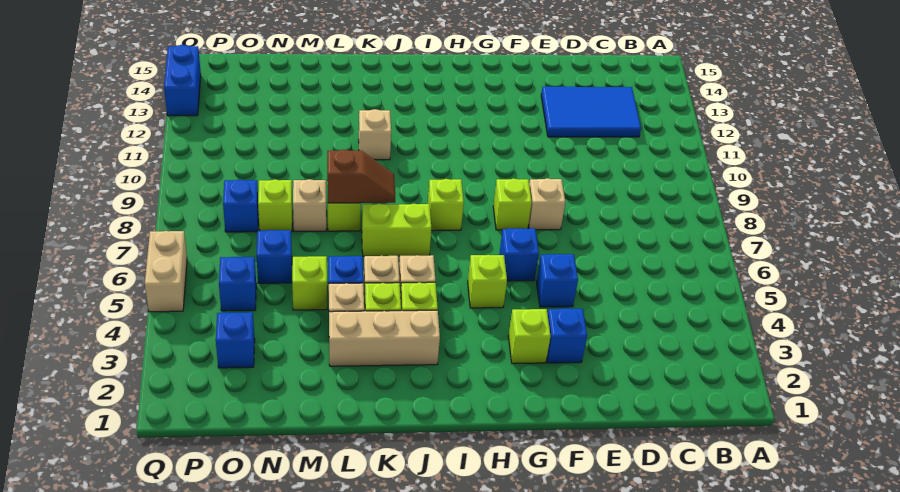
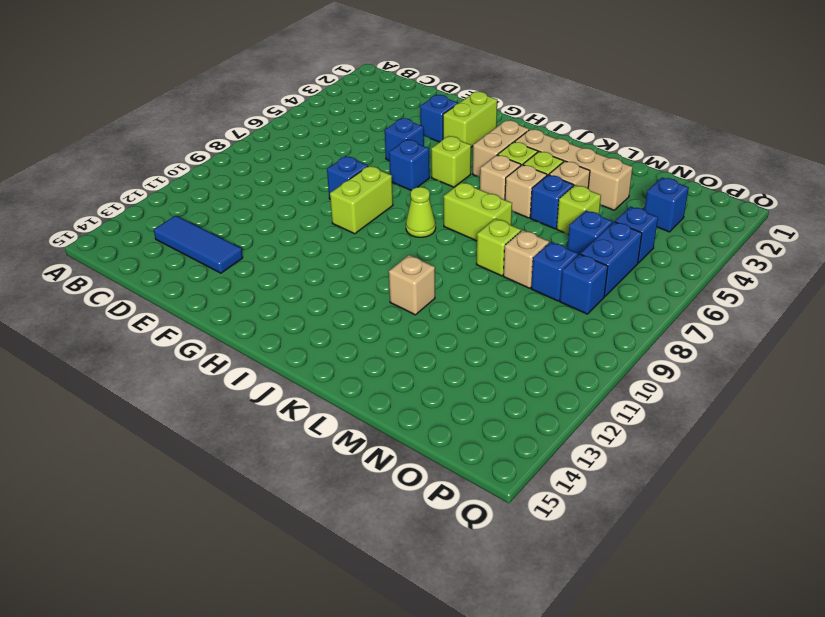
blue 2x3 tile [541,87,641,137] -> blue 1x3 tile [154,216,243,273]
tan 1x1 brick [529,178,565,230] -> blue 1x1 brick [327,156,368,199]
lime 1x1 brick [508,309,551,364] -> lime 1x2 brick [443,92,497,147]
lime 1x1 brick [493,179,532,230] -> lime 1x2 brick [330,166,393,234]
lime 1x1 brick [428,179,464,231] -> lime 1x1 cone [406,187,436,237]
tan 1x3 brick [329,310,440,366] -> tan 1x4 brick [515,129,633,210]
brown 1x2 slope [327,150,395,203] -> none
lime 1x1 brick [258,179,292,231] -> blue 1x1 brick [531,242,578,301]
tan 1x2 brick [145,231,187,312] -> tan 1x2 brick moved to [473,120,529,177]
blue 1x2 brick [164,45,201,116] -> blue 1x2 brick moved to [580,222,642,296]

